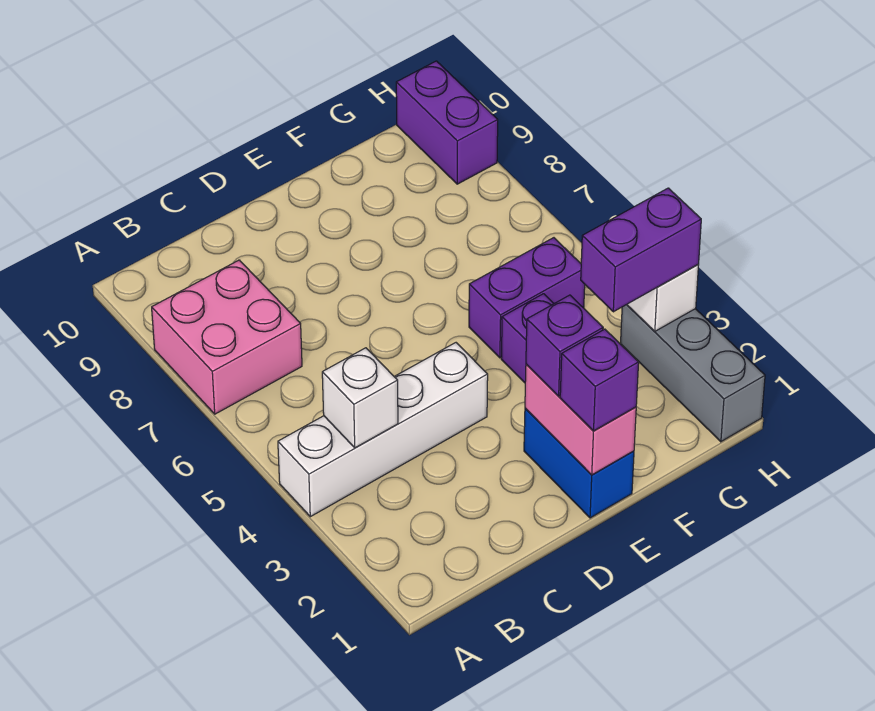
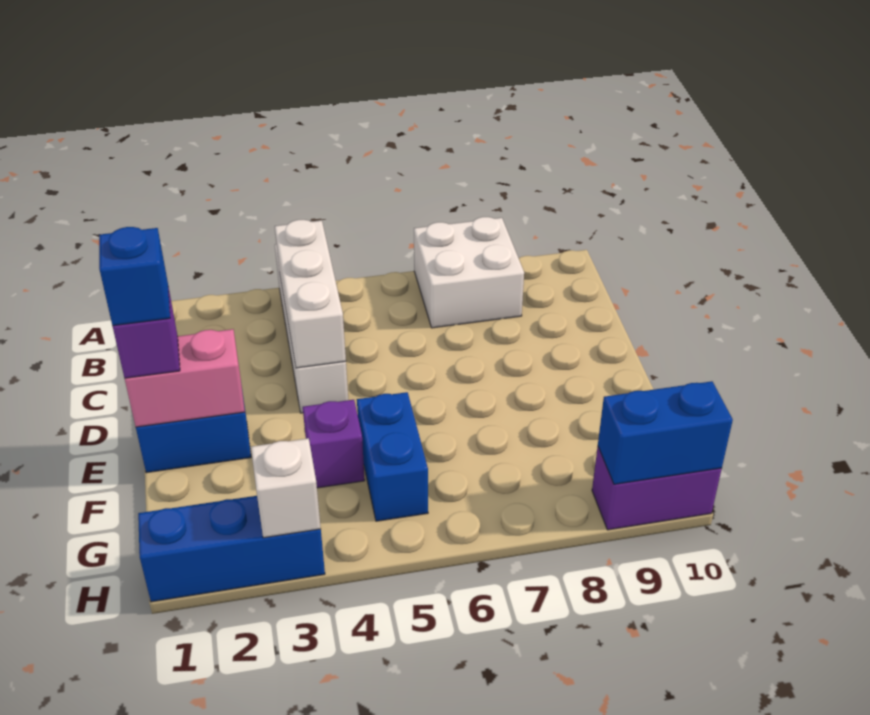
pink 2x2 brick [152,260,302,414] -> white 2x2 brick [414,217,524,328]
white 1x1 brick [322,348,398,448] -> white 1x3 brick [275,220,346,368]
none -> blue 1x1 brick [99,227,170,326]
purple 1x1 brick [526,295,603,396] -> none
purple 1x2 brick [469,238,585,358] -> blue 1x2 brick [357,392,428,521]
purple 1x2 brick [581,188,701,312] -> none
grey 1x3 brick [621,305,765,442] -> blue 1x3 brick [138,496,325,602]
none -> blue 1x2 brick [598,381,733,484]

